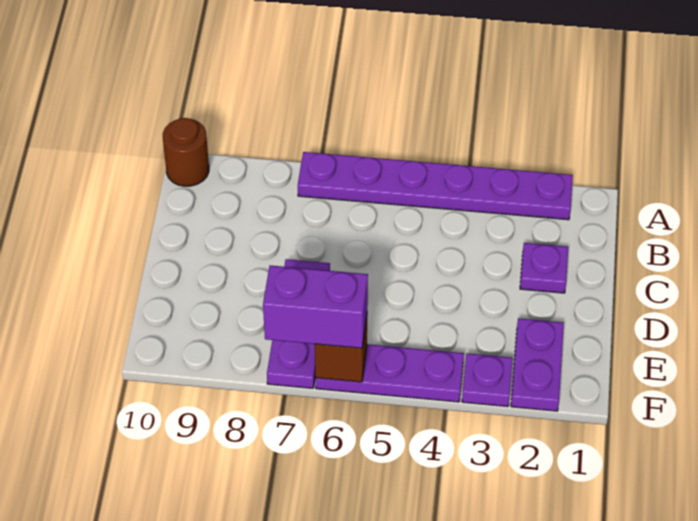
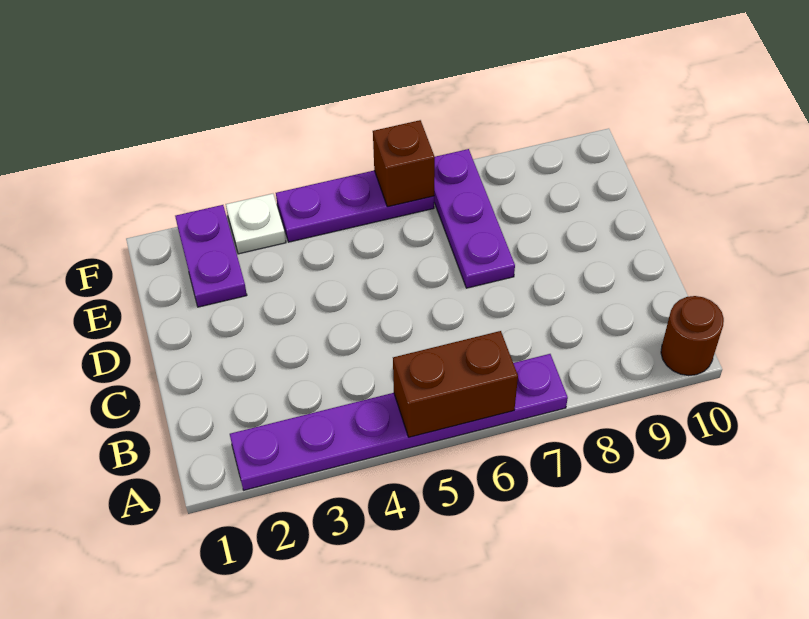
none -> brown 1x2 brick [393,331,518,437]
purple 1x1 plate [520,243,568,293] -> none
purple 1x1 plate [462,353,513,407] -> white 1x1 plate [226,194,286,254]
purple 1x2 brick [263,266,368,348] -> none

